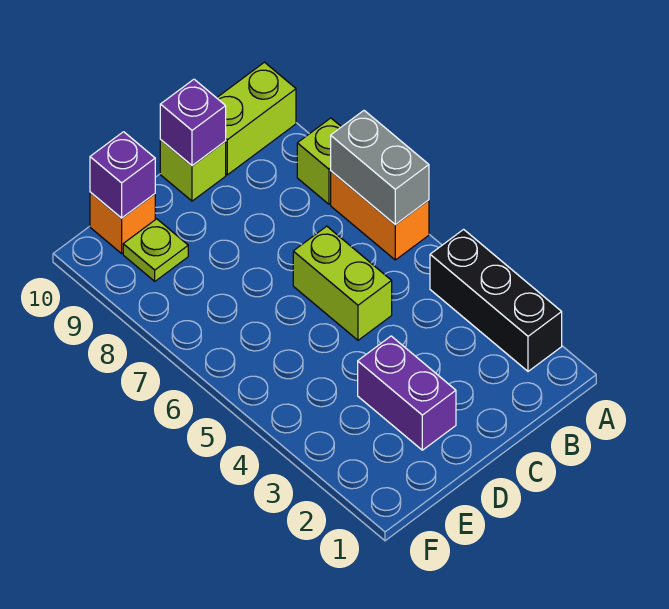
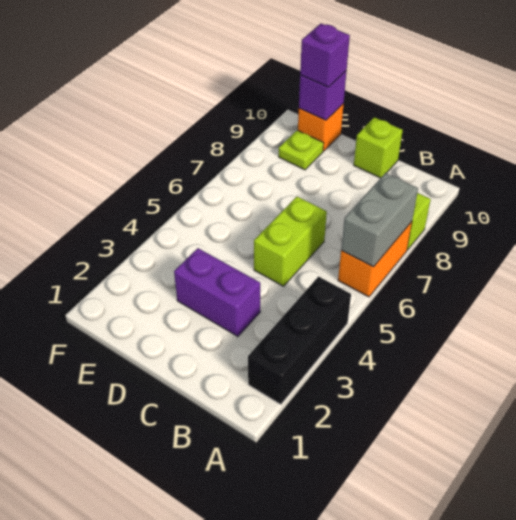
lime 1x2 brick [217,62,296,175] -> none
purple 1x1 brick [160,79,226,165] -> purple 1x1 brick moved to [300,24,350,87]
purple 1x2 brick [358,336,456,450] -> purple 1x2 brick turned to [174,248,260,336]

